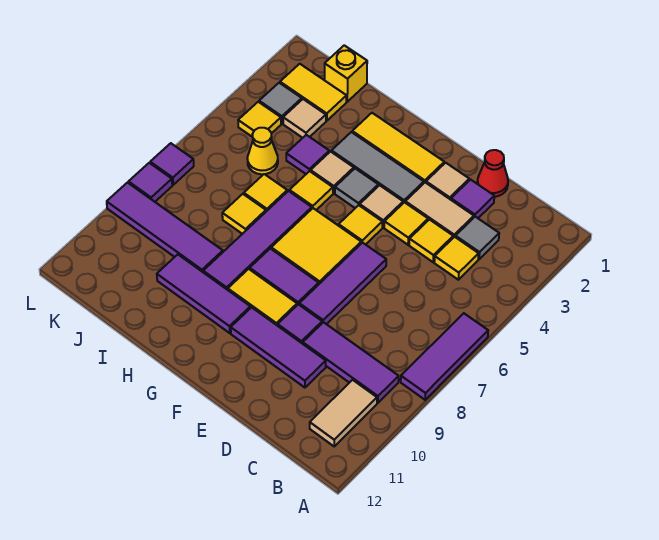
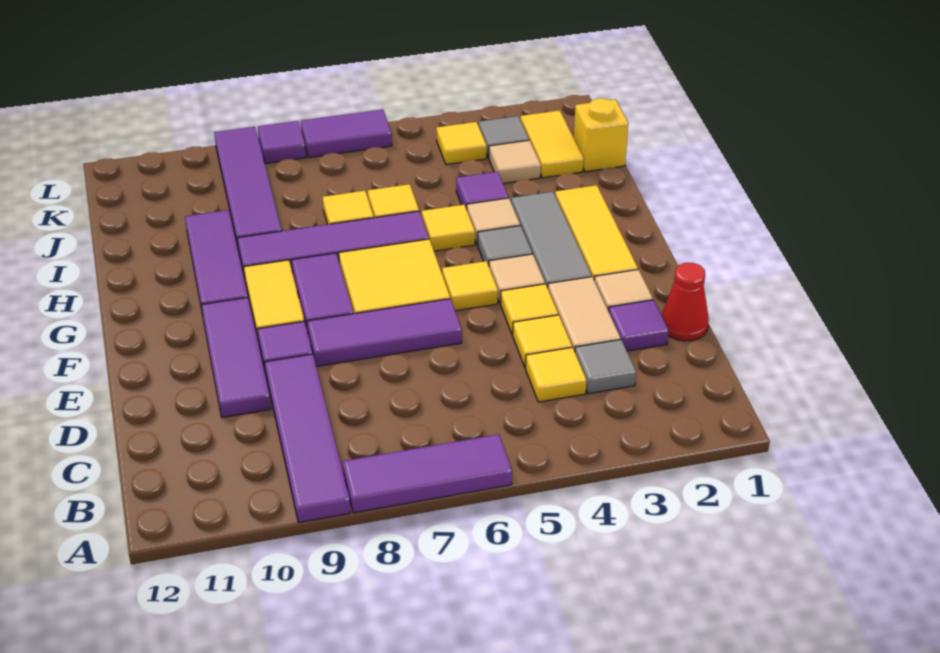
purple 1x3 tile [303,322,399,403] -> purple 1x4 tile [265,354,351,522]
tan 1x2 tile [310,380,377,446] -> none
yellow 1x1 cone [247,128,278,174] -> none
purple 1x1 tile [150,143,194,185] -> purple 1x2 tile [301,109,392,158]

